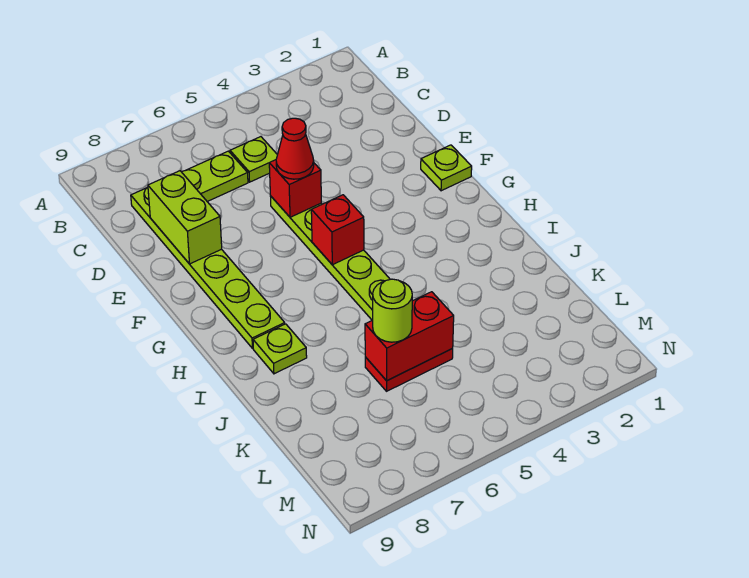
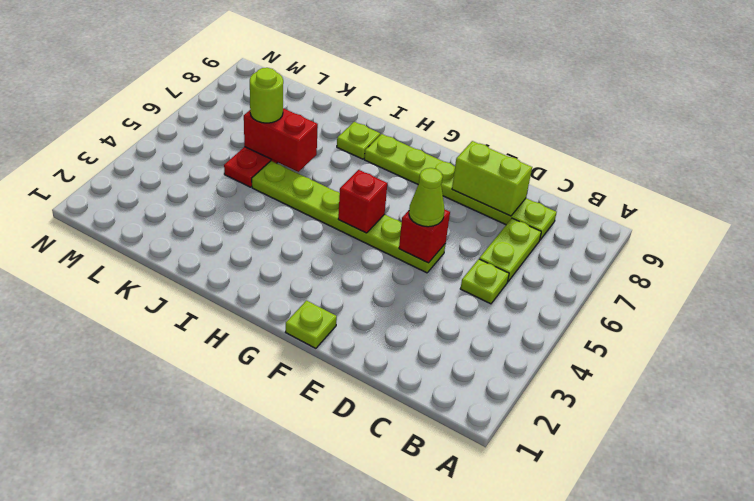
red 1x1 cone [276,118,314,179] -> lime 1x1 cone [409,168,445,227]
red 1x2 brick [365,292,454,381] -> red 1x2 brick turned to [244,108,318,172]

